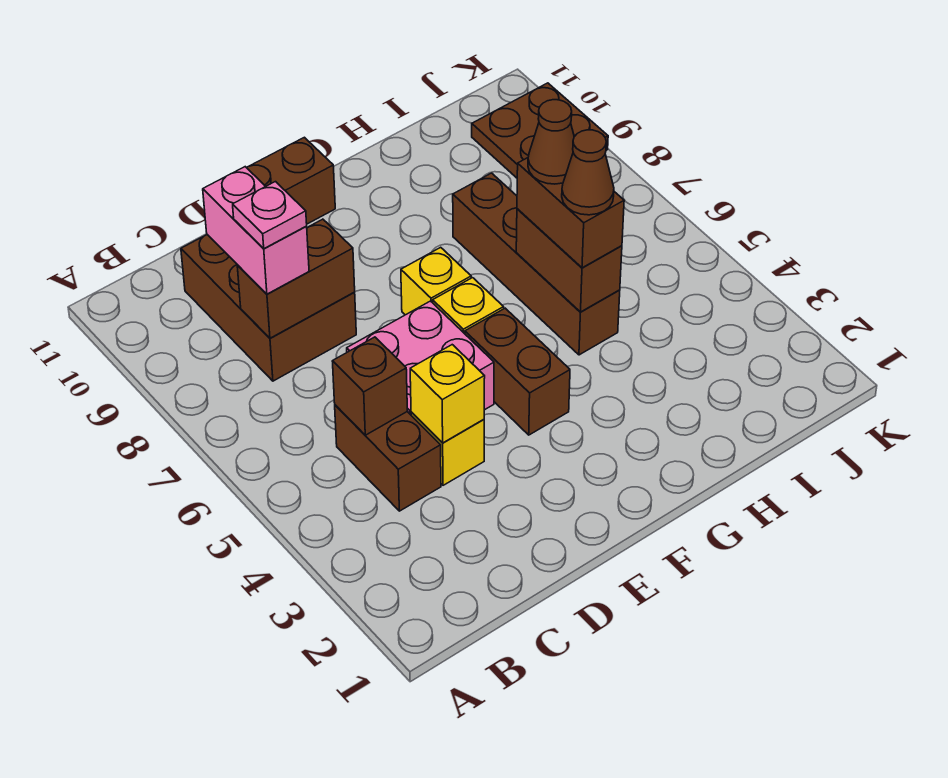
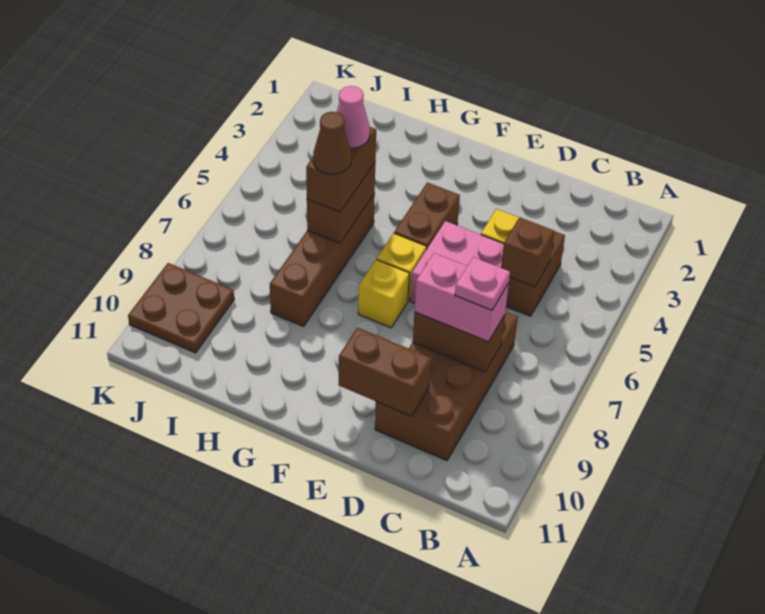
brown 2x3 brick [181,235,356,381] -> brown 2x4 brick [375,311,518,461]
pink 1x2 brick [203,167,309,294] -> pink 1x2 brick turned to [415,253,509,342]
yellow 1x1 brick [410,345,485,443] -> none
brown 1x1 cone [562,130,614,215] -> pink 1x1 cone [337,86,370,148]

